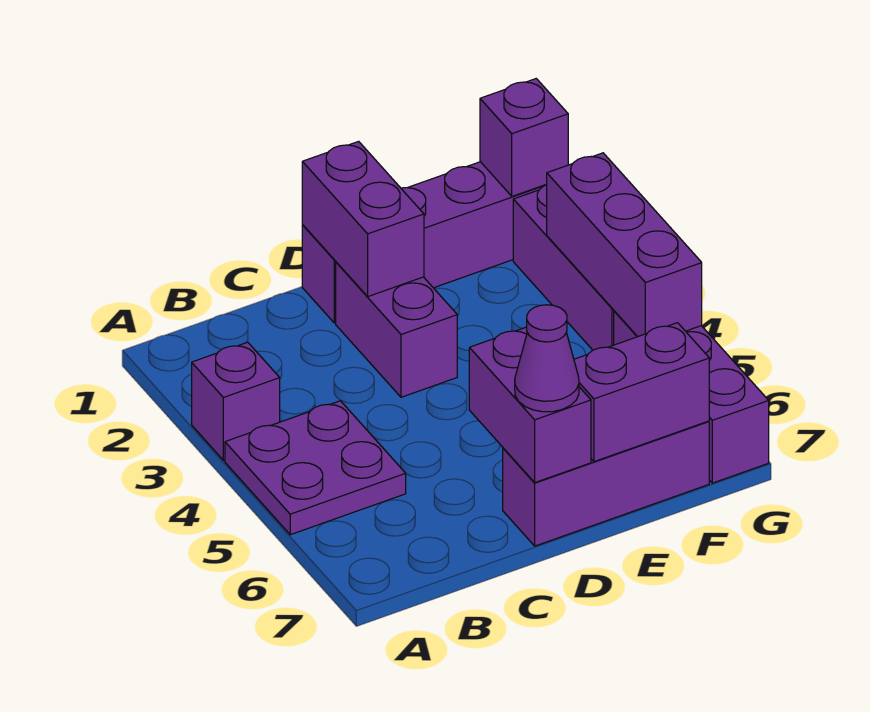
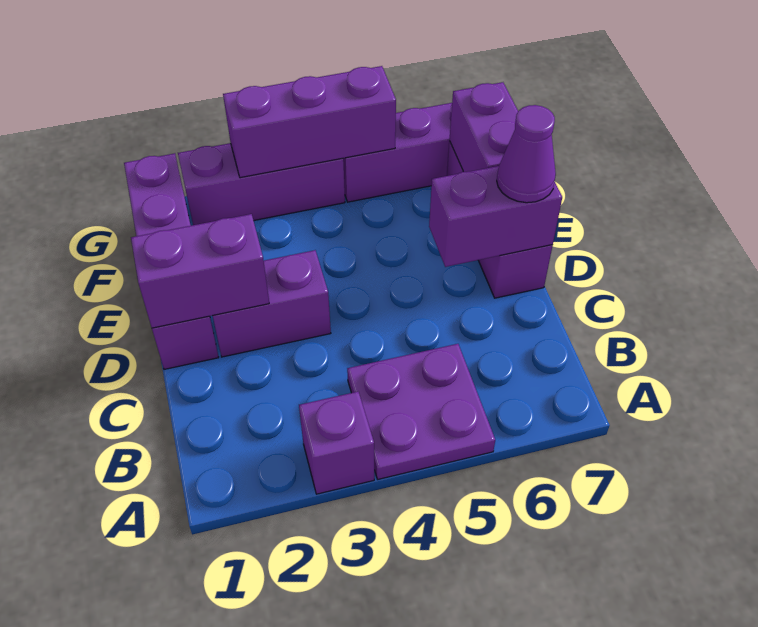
purple 1x1 brick [480,79,568,196] -> none

